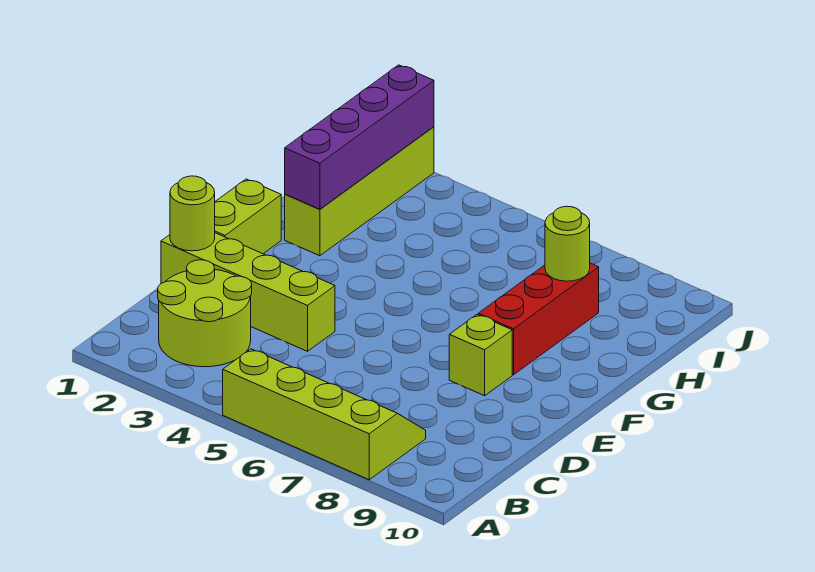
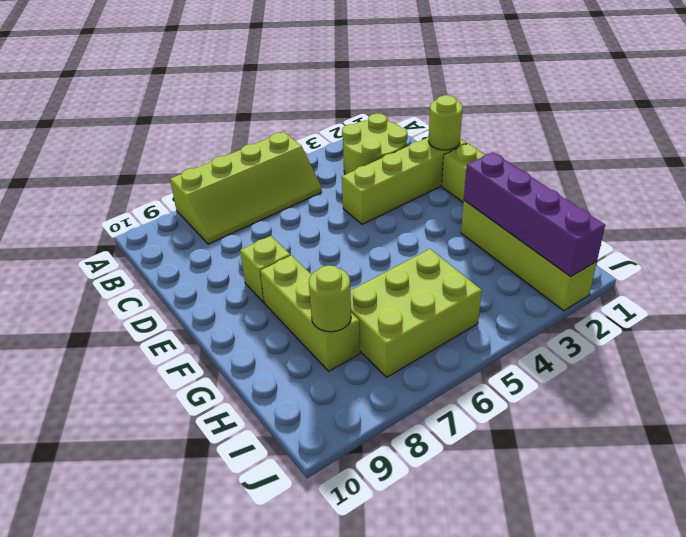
red 1x3 brick [478,263,599,375] -> lime 1x3 brick [260,255,360,371]
none -> lime 2x3 brick [350,249,482,377]

